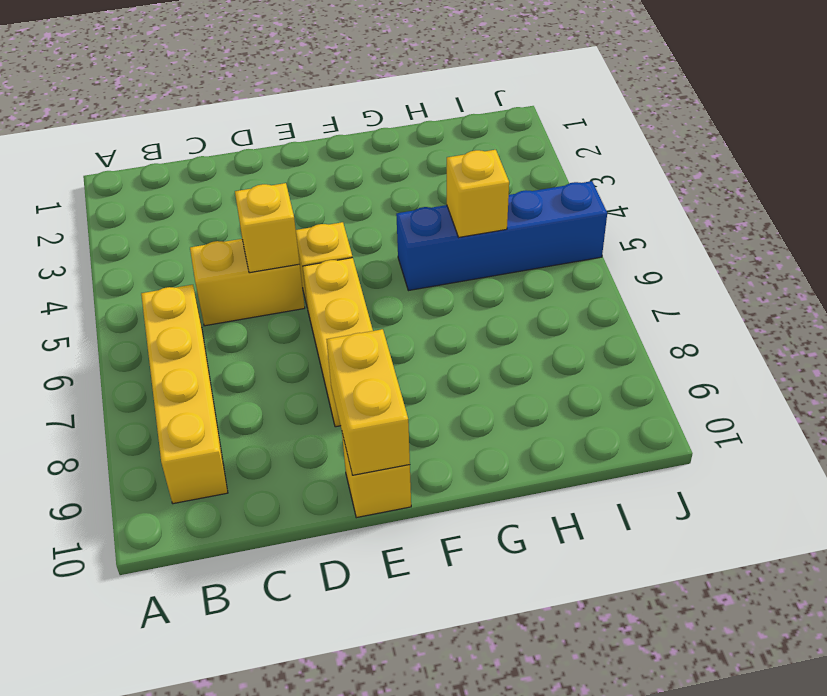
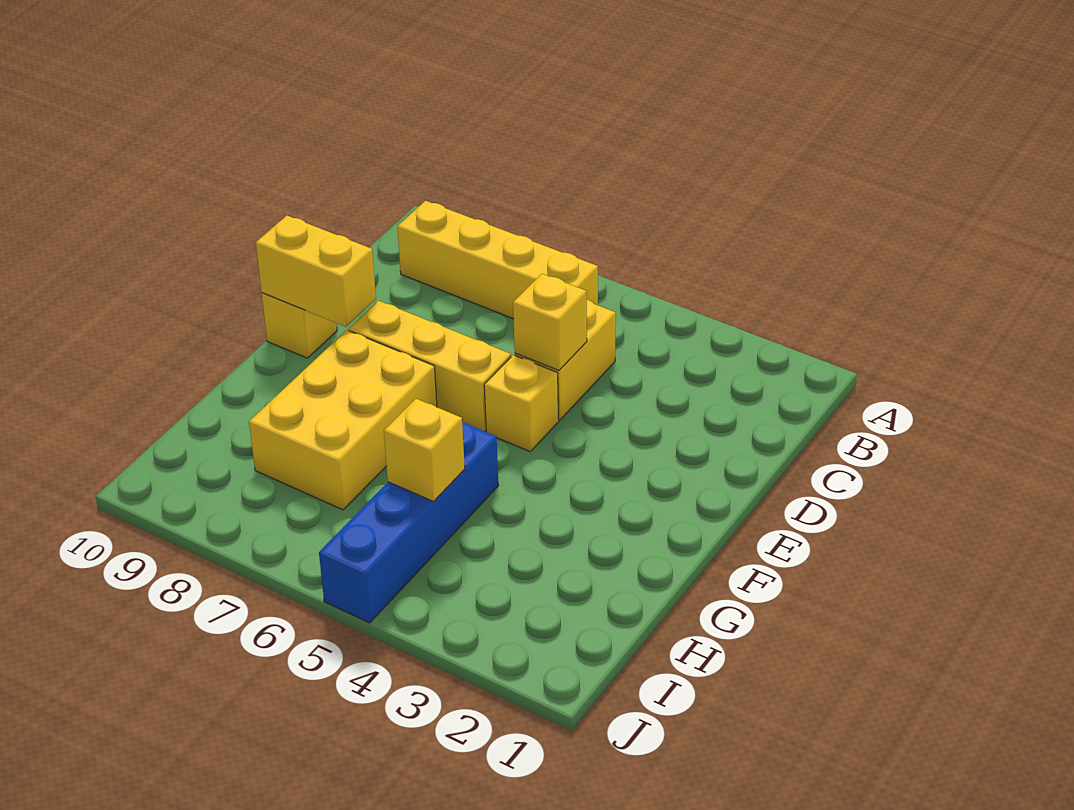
none -> yellow 2x3 brick [249,330,437,510]

